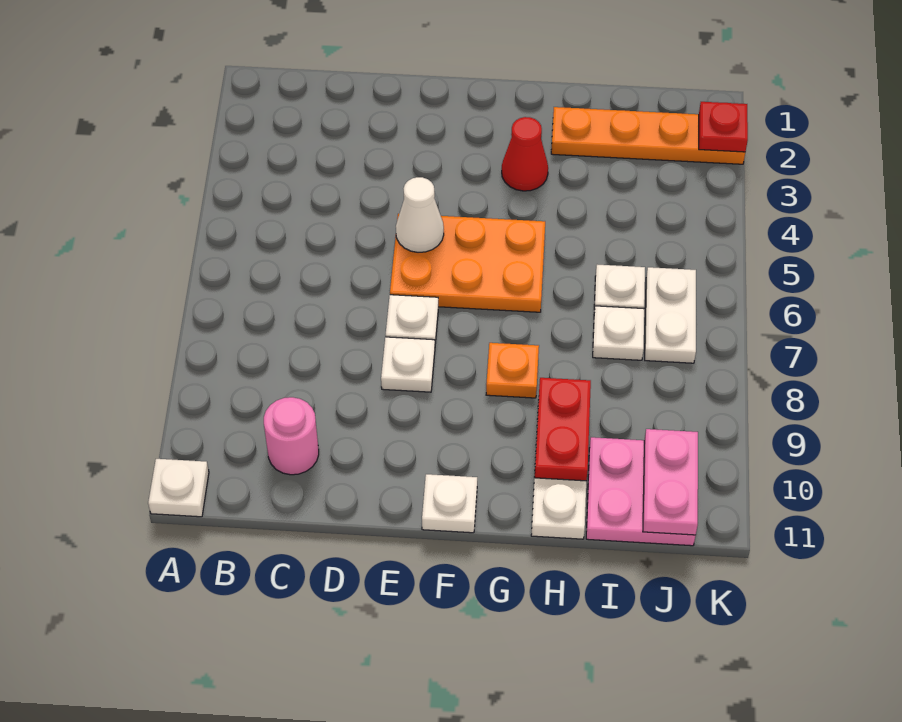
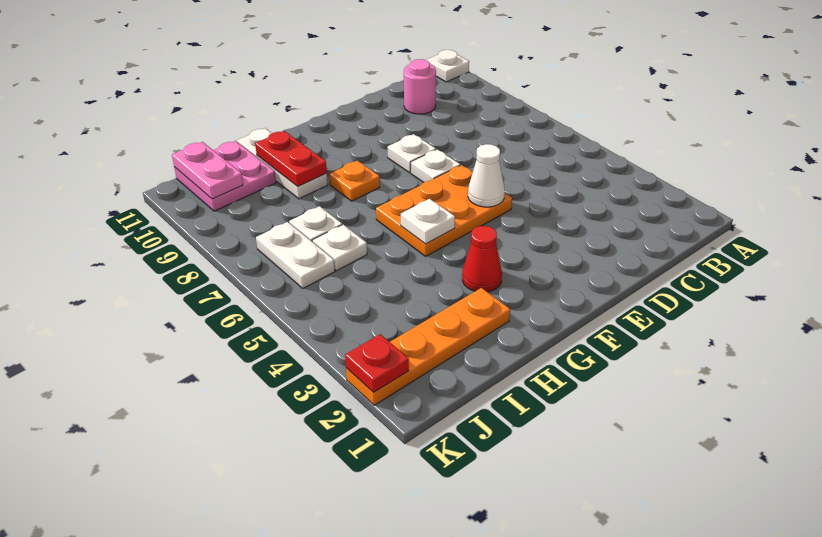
white 1x1 plate [422,474,477,533] -> white 1x1 plate moved to [401,199,455,244]

